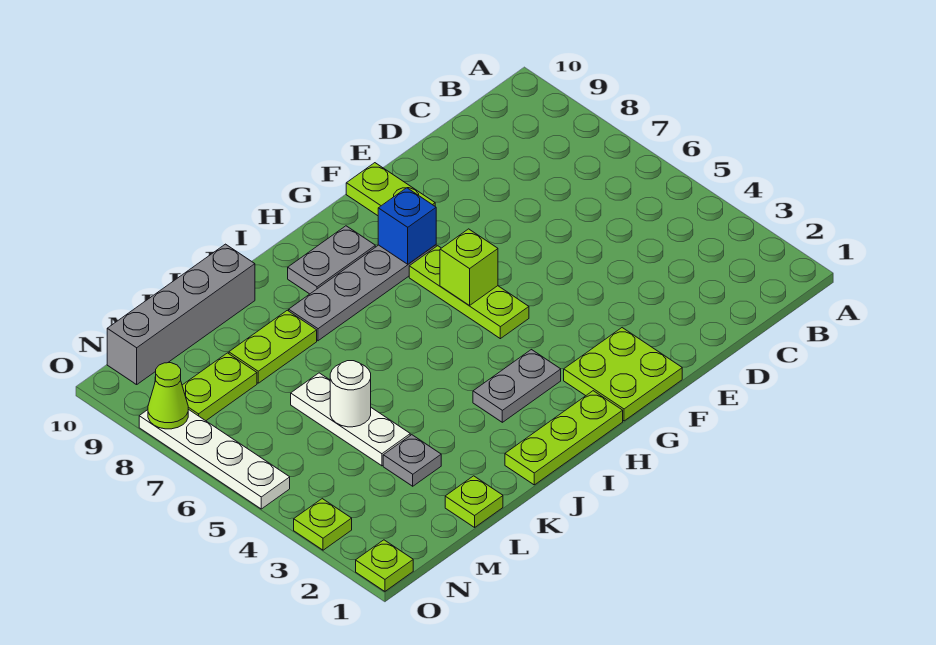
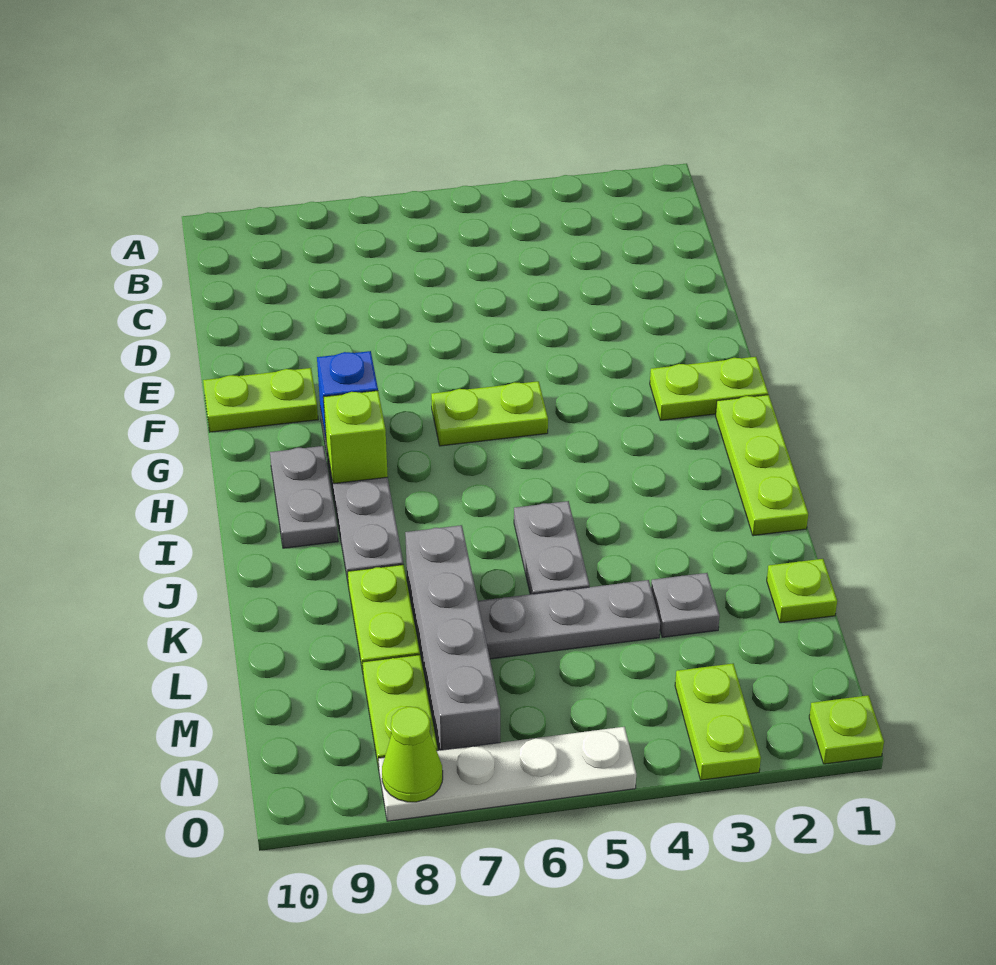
lime 2x2 plate [564,328,682,421] -> lime 1x2 plate [650,357,768,420]
lime 1x3 plate [409,246,529,339] -> lime 1x2 plate [431,381,548,446]
lime 1x1 brick [440,229,498,305] -> lime 1x1 brick moved to [323,391,388,484]
grey 1x2 plate [473,350,561,422] -> grey 1x2 plate moved to [514,501,589,594]
grey 1x4 brick [107,244,255,385] -> grey 1x4 brick moved to [405,525,500,750]
white 1x3 plate [291,373,410,466] -> grey 1x3 plate [478,580,660,659]
white 1x1 round brick [330,361,371,427] -> none
lime 1x1 plate [294,499,352,550] -> lime 1x2 plate [675,664,761,780]

